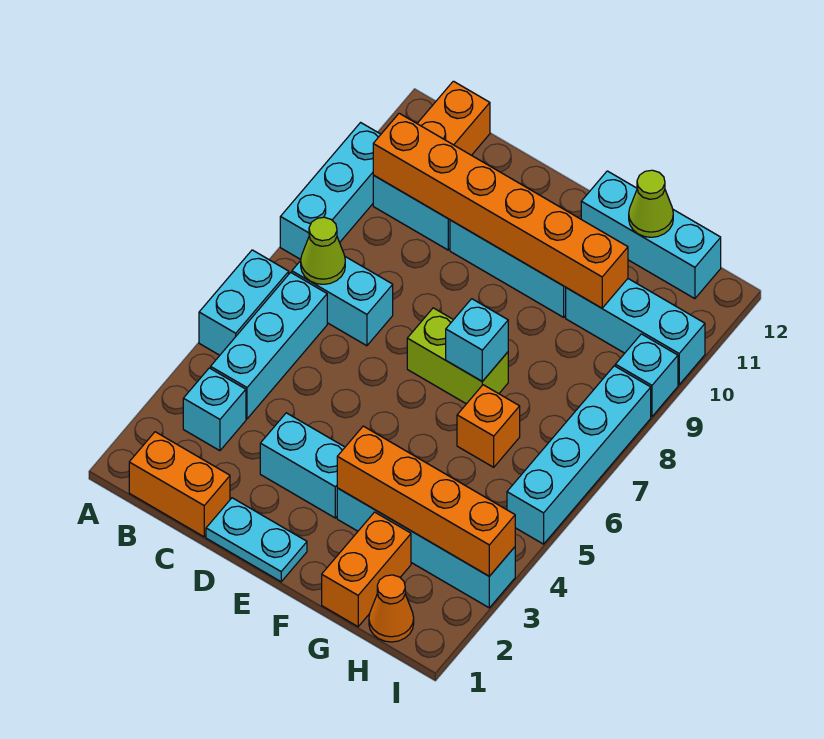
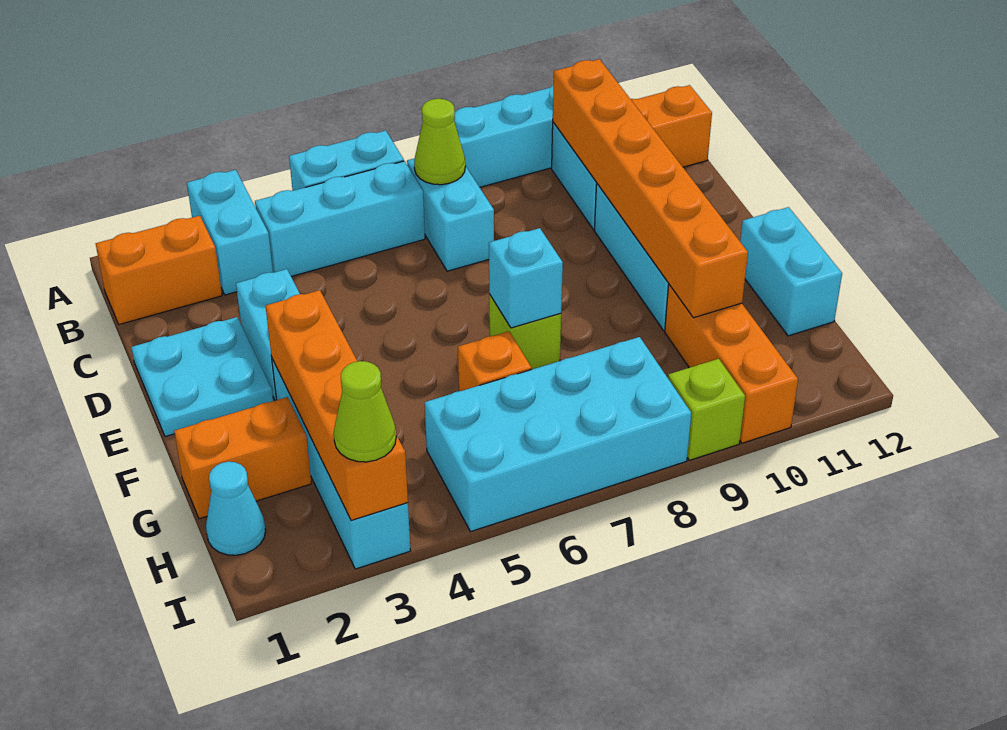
orange 1x2 brick [129,432,230,537] -> orange 1x2 brick turned to [96,216,222,324]
cyan 1x1 brick [183,368,246,451] -> cyan 1x2 brick [187,170,273,295]
cyan 1x2 plate [206,498,307,582] -> cyan 2x2 plate [131,317,273,437]
lime 1x2 brick [407,308,508,404] -> lime 1x1 brick [489,294,561,369]
cyan 1x3 brick [581,171,721,299] -> cyan 1x2 brick [740,207,842,336]
cyan 1x3 brick [566,279,705,385] -> orange 1x3 brick [665,285,798,443]
lime 1x1 cone [629,170,673,237] -> lime 1x1 cone moved to [334,361,396,462]
orange 1x1 cone [369,575,414,642] -> cyan 1x1 cone [206,462,266,555]
cyan 1x4 brick [507,366,651,544] -> cyan 2x4 brick [425,337,691,532]
cyan 1x1 brick [615,334,678,417] -> lime 1x1 brick [668,359,745,460]

